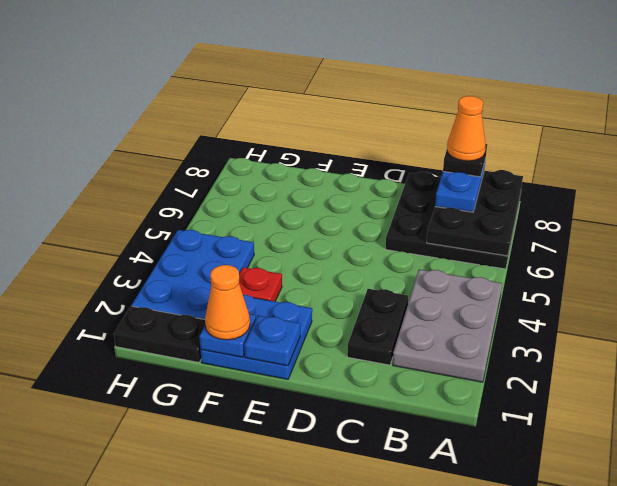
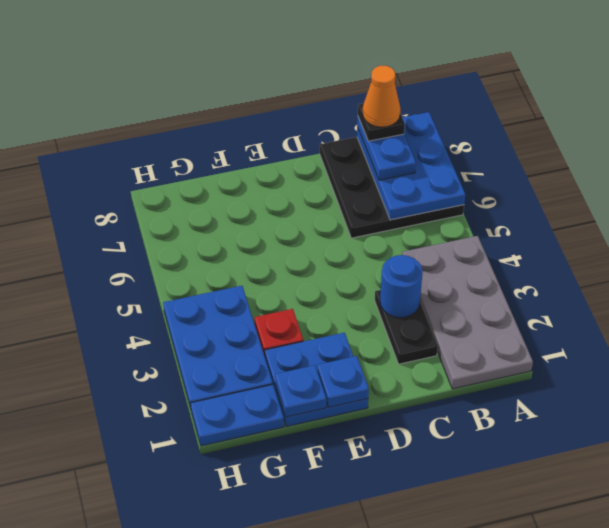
grey 2x3 plate [393,270,502,382] -> grey 2x4 plate [402,236,533,389]
black 2x3 plate [427,170,523,256] -> blue 2x3 plate [357,112,465,220]
none -> blue 1x1 round brick [380,255,423,318]
orange 1x1 cone [205,265,250,340] -> none
black 1x2 plate [114,306,205,362] -> blue 1x2 plate [191,385,284,446]

